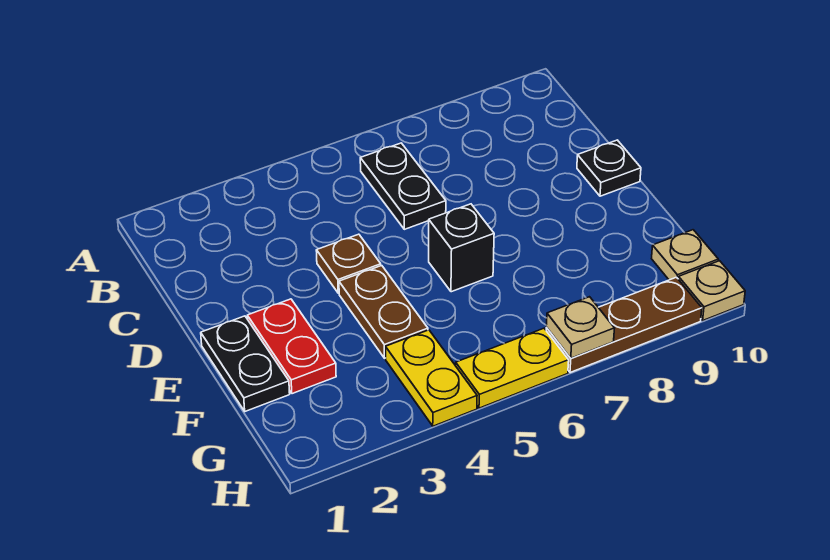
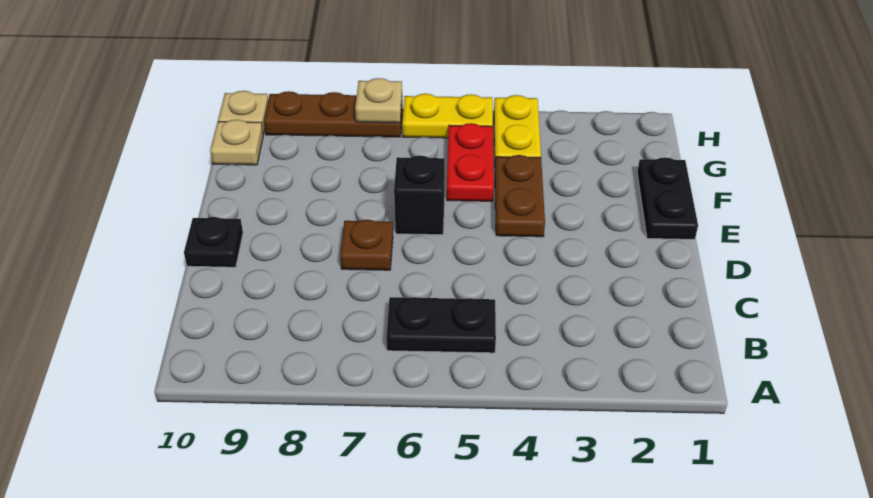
black 1x2 plate [360,143,446,229] -> black 1x2 plate turned to [386,297,496,353]
brown 1x1 plate [316,234,381,293] -> brown 1x1 plate moved to [340,220,393,270]
red 1x2 plate [247,299,336,394] -> red 1x2 plate moved to [447,123,494,201]

